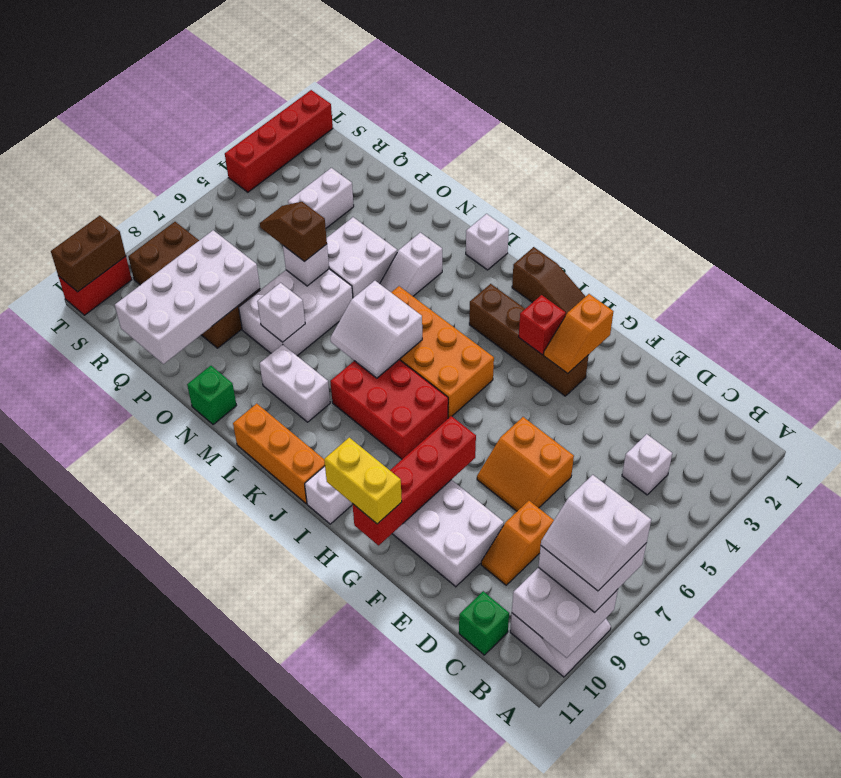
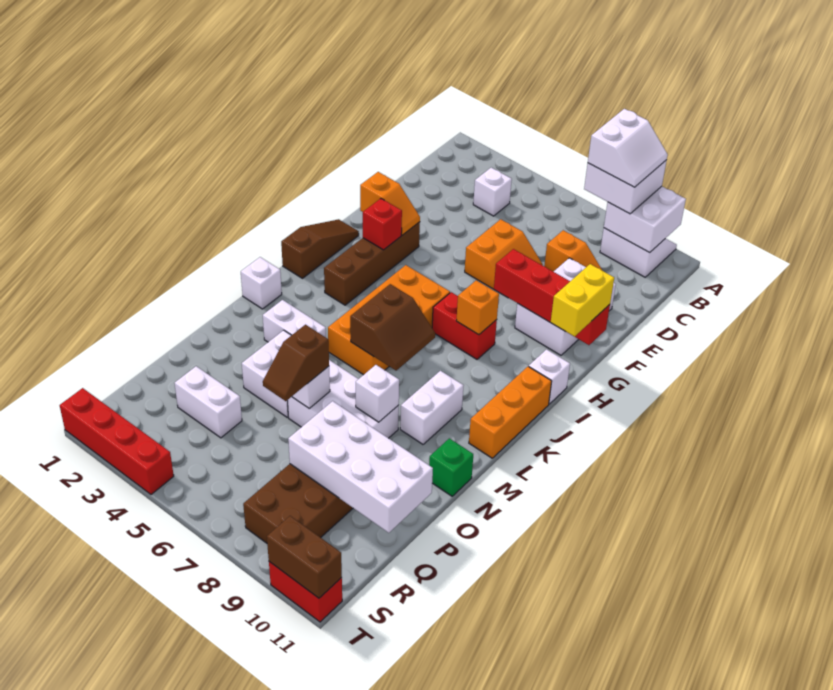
green 1x1 brick [459,591,509,655] -> none
red 2x3 brick [330,360,448,459] -> red 1x2 brick [432,292,497,359]
none -> orange 1x1 brick [456,280,499,335]
white 2x2 slope [330,281,422,378] -> brown 2x2 slope [350,284,435,370]
white 1x2 slope [380,233,442,296] -> white 1x2 brick [263,300,326,342]

